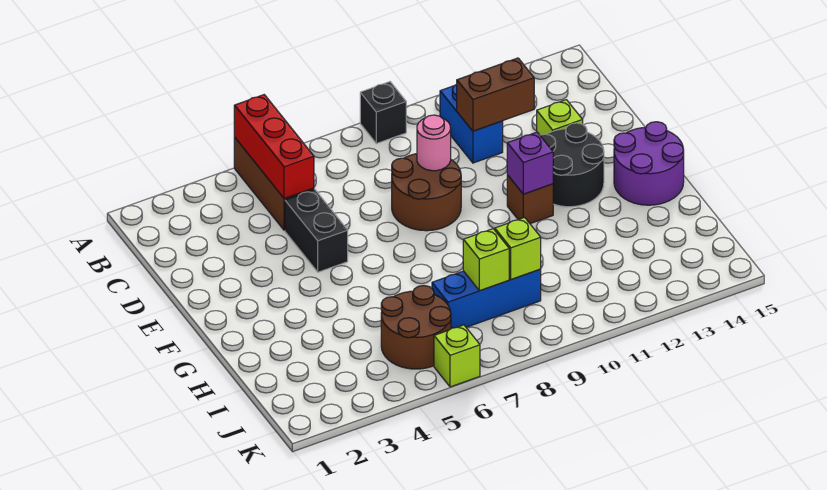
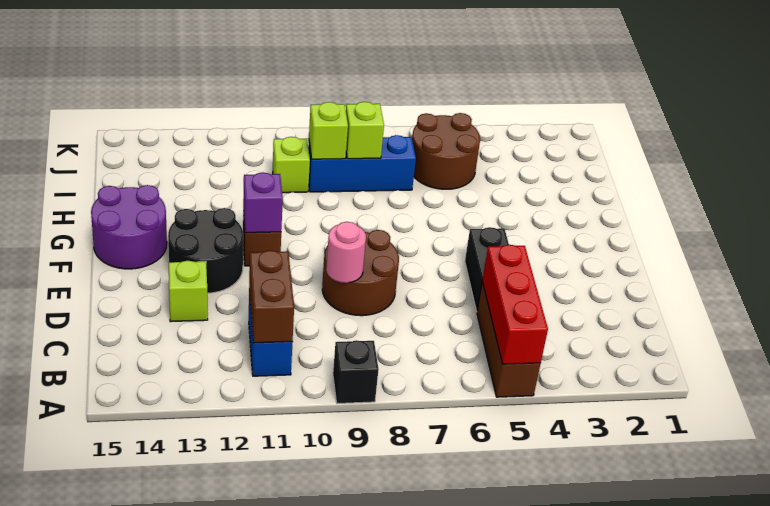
brown 1x2 brick [457,58,534,131] -> brown 1x2 brick turned to [249,250,294,343]
lime 1x1 brick [434,325,480,387] -> lime 1x1 brick moved to [273,137,310,193]

